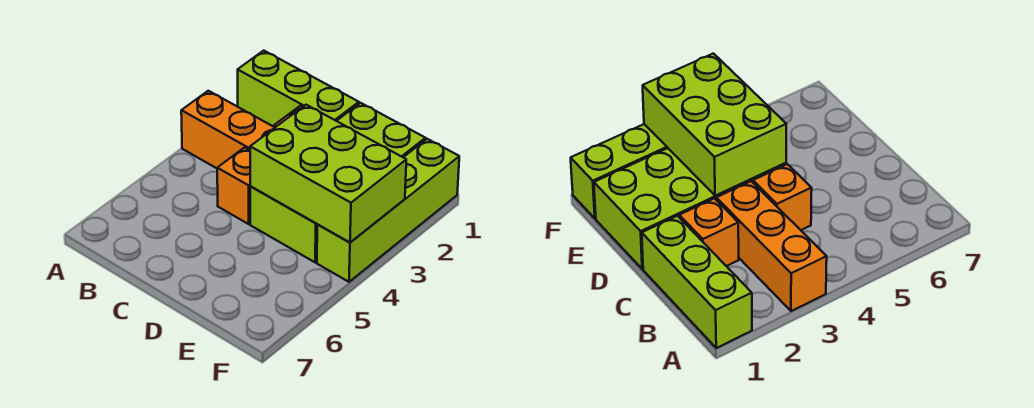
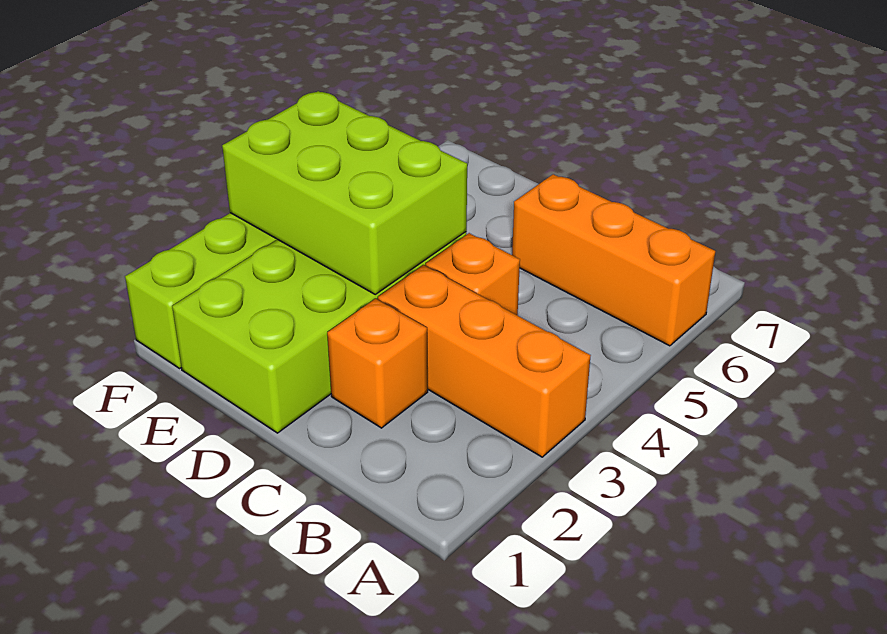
lime 1x3 brick [238,51,359,127] -> none
none -> orange 1x3 brick [512,174,715,346]

